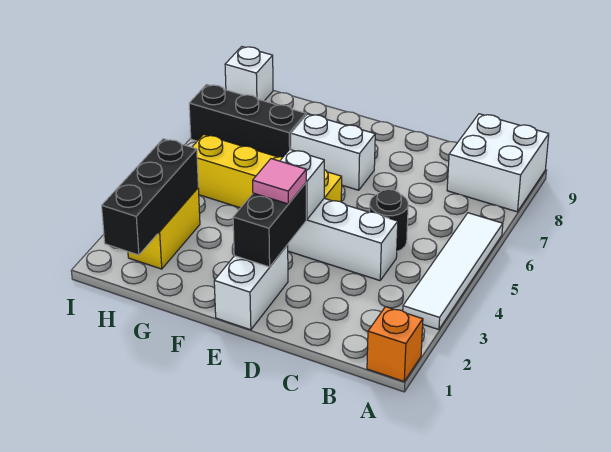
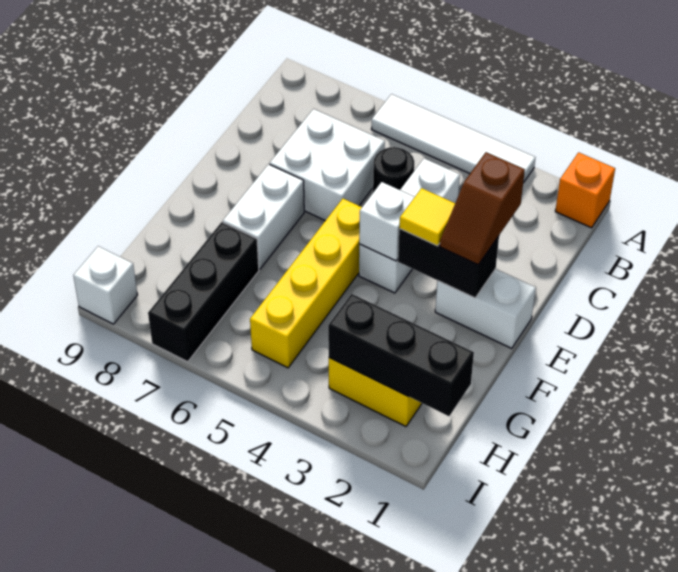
white 2x2 brick [447,114,549,212] -> white 2x2 brick moved to [270,109,385,221]
none -> brown 1x2 slope [440,152,525,265]
pink 1x1 tile [253,159,306,204] -> yellow 1x1 tile [399,188,455,246]

